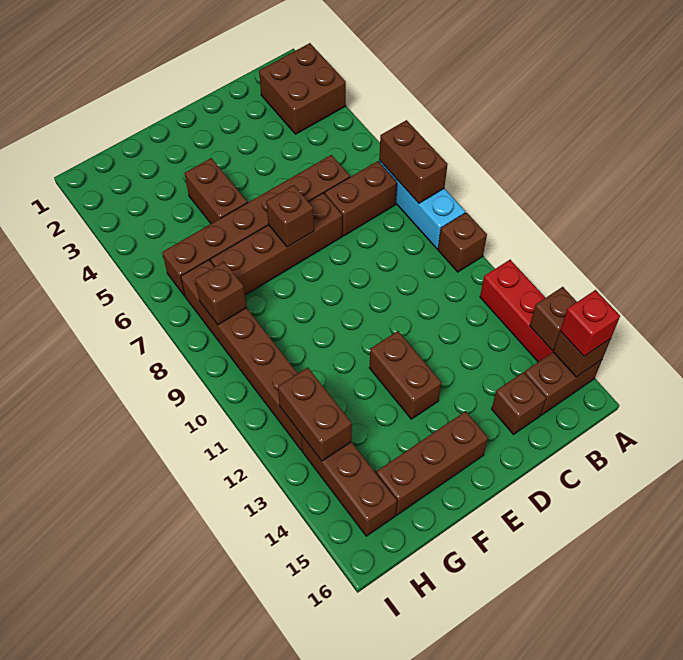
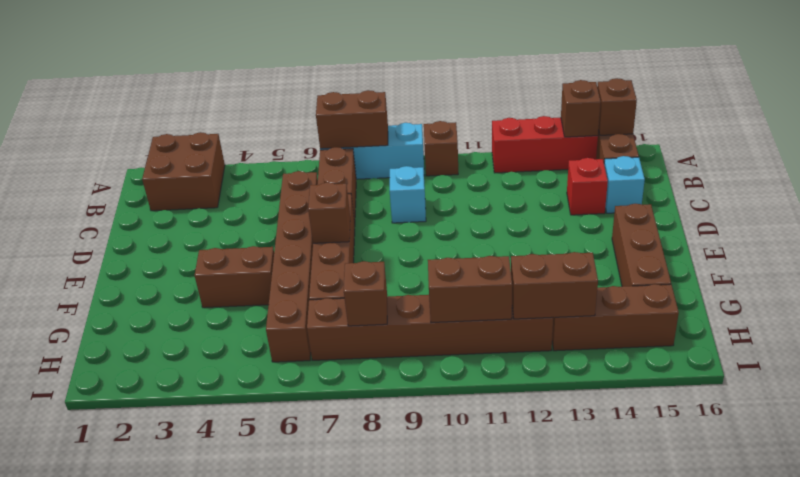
red 1x1 brick [560,290,620,356] -> red 1x1 brick moved to [567,158,608,215]
none -> cyan 1x1 brick [390,166,426,223]
brown 1x1 brick [492,372,546,434] -> cyan 1x1 brick [604,156,645,213]
brown 1x2 brick [369,331,441,419] -> brown 1x2 brick moved to [428,256,512,323]

